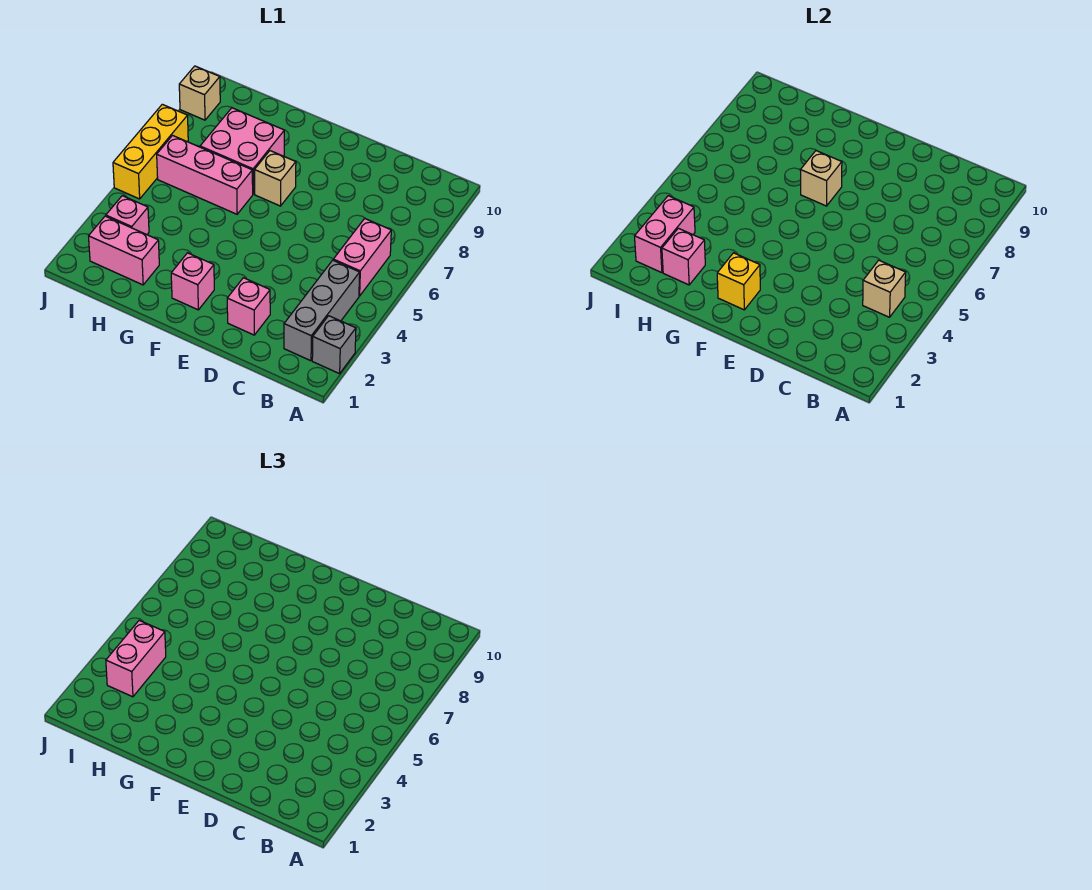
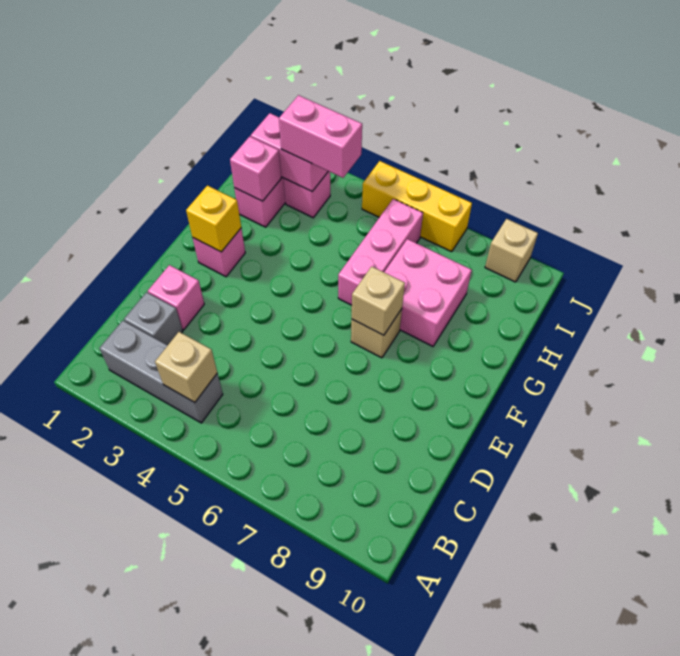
grey 1x1 brick [312,316,356,374] -> grey 1x1 brick moved to [124,292,183,345]
pink 1x2 brick [333,218,391,296] -> none

